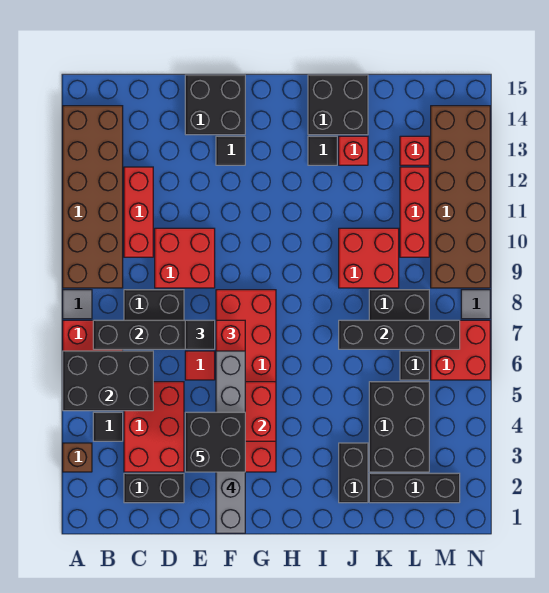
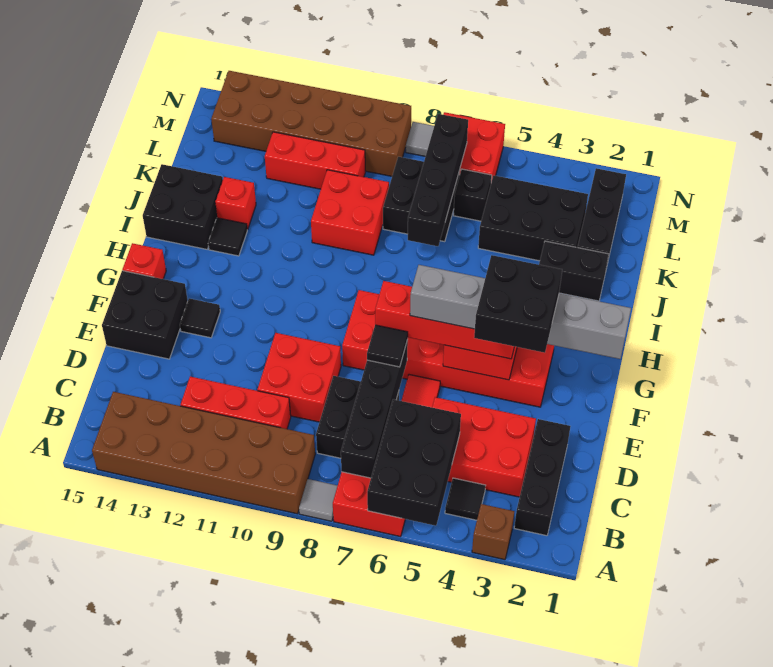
black 1x2 brick [124,473,184,503] -> black 1x3 brick [514,419,571,536]
red 1x1 brick [400,136,429,165] -> red 1x1 brick moved to [123,243,166,279]

